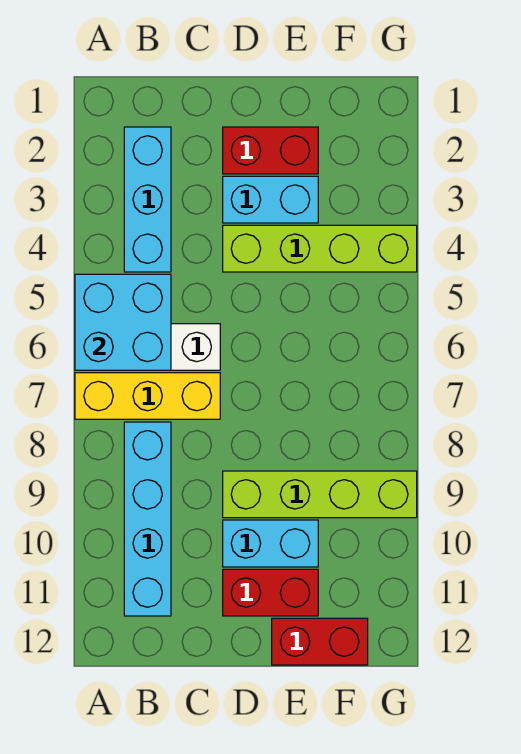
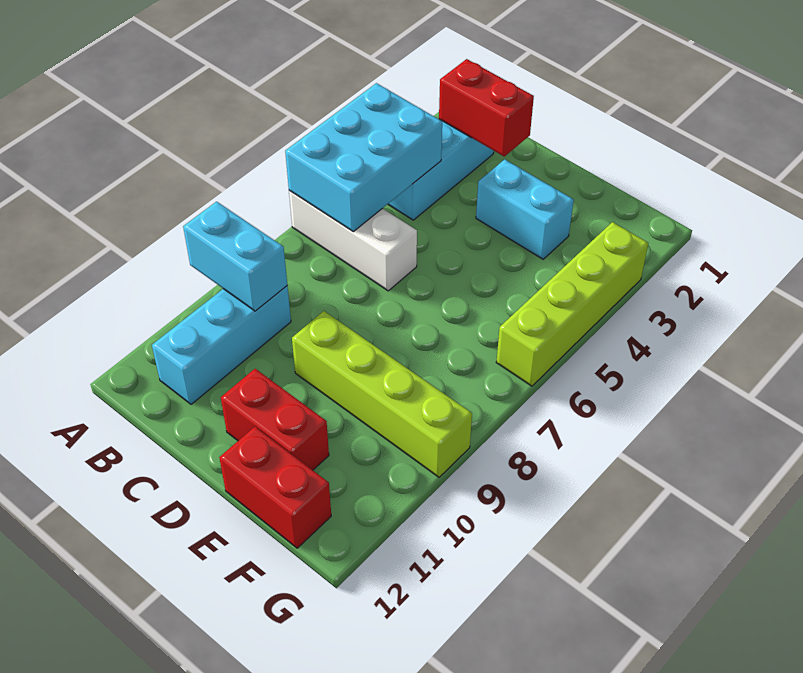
cyan 2x2 brick [75,274,171,370] -> cyan 2x3 brick [285,83,442,232]
yellow 1x3 brick [75,373,220,419] -> none
cyan 1x4 brick [124,422,171,616] -> cyan 1x3 brick [152,286,291,404]
red 1x2 brick [223,127,318,174] -> red 1x2 brick moved to [439,59,534,156]
lime 1x4 brick [223,225,417,272] -> lime 1x4 brick turned to [496,222,648,386]
cyan 1x2 brick [223,520,318,567] -> cyan 1x2 brick moved to [183,202,287,311]

